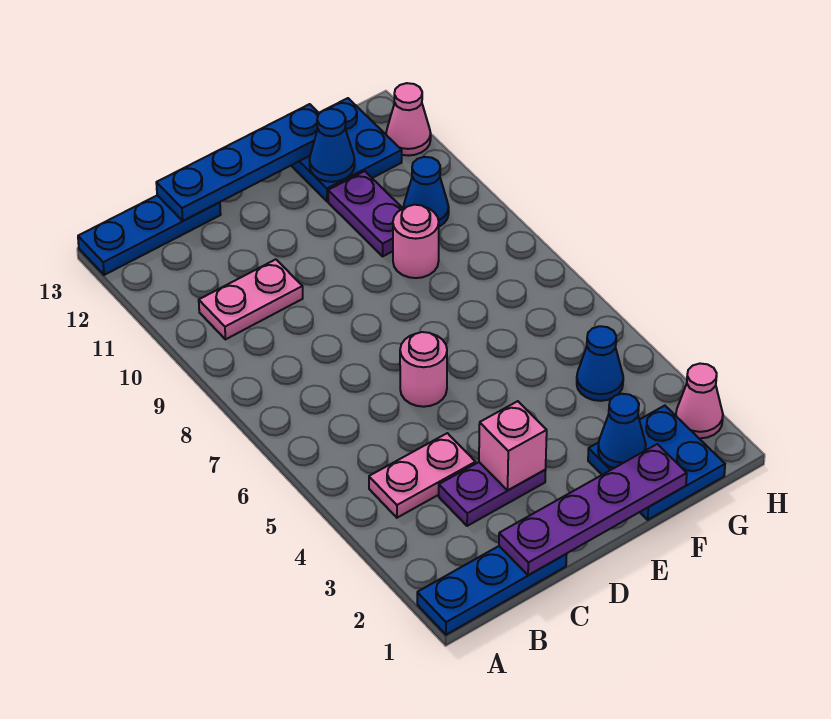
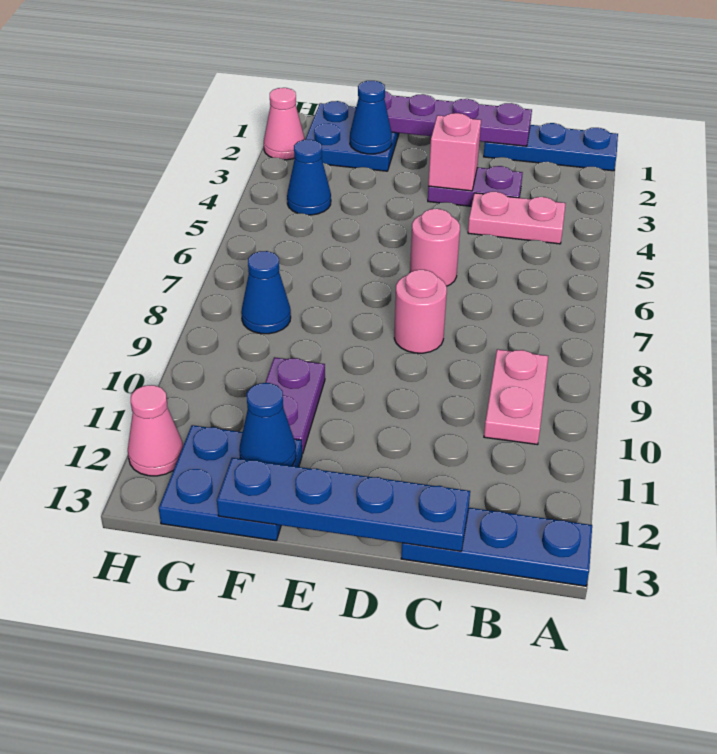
pink 1x2 plate [199,259,303,339] -> pink 1x2 plate turned to [484,349,548,445]
pink 1x1 round brick [393,205,439,278] -> pink 1x1 round brick moved to [394,270,447,353]
blue 1x1 cone [403,157,449,227] -> blue 1x1 cone moved to [241,251,291,334]

